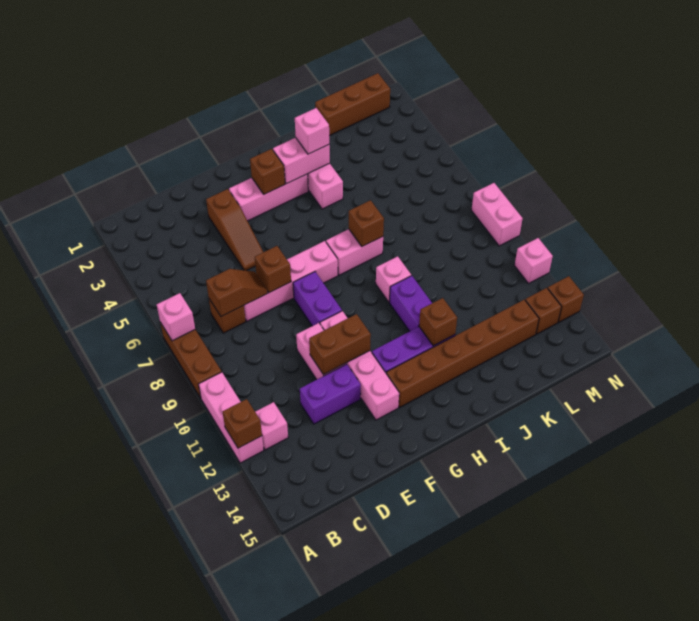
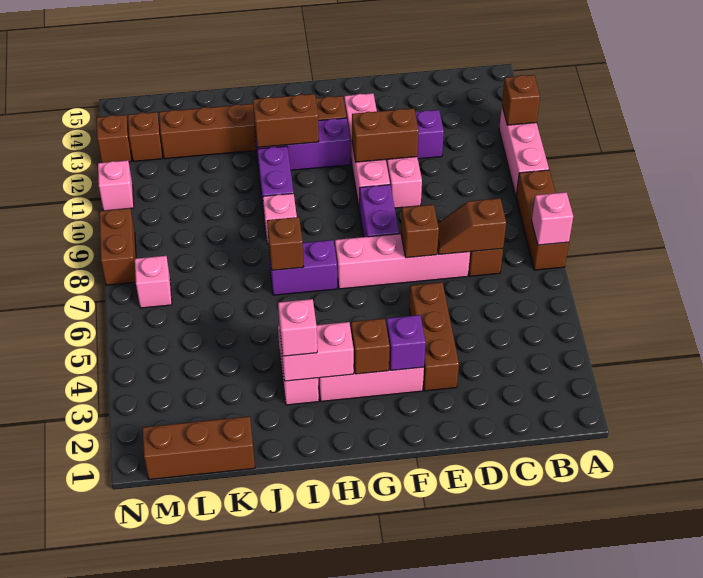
pink 1x1 brick [255,402,288,450] -> pink 1x1 brick moved to [135,256,172,308]
brown 1x3 slope [206,189,263,271] -> brown 1x3 brick [409,282,459,391]
none -> purple 1x1 brick [386,315,426,370]
pink 1x2 brick [326,229,383,275] -> purple 1x2 brick [269,240,337,295]
brown 1x1 brick [419,298,457,346] -> brown 1x2 brick [253,94,319,147]
pink 1x2 brick [471,183,523,246] -> brown 1x2 brick [99,208,136,285]

